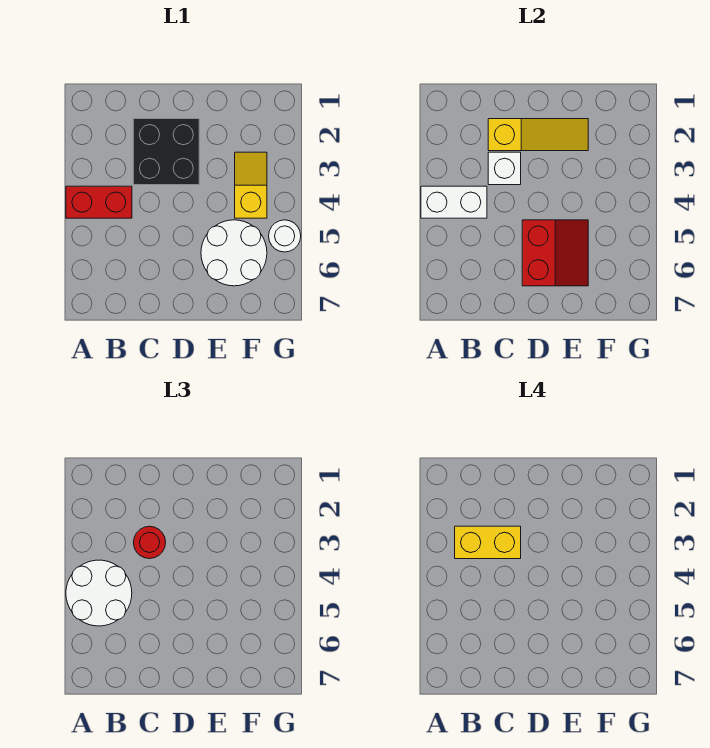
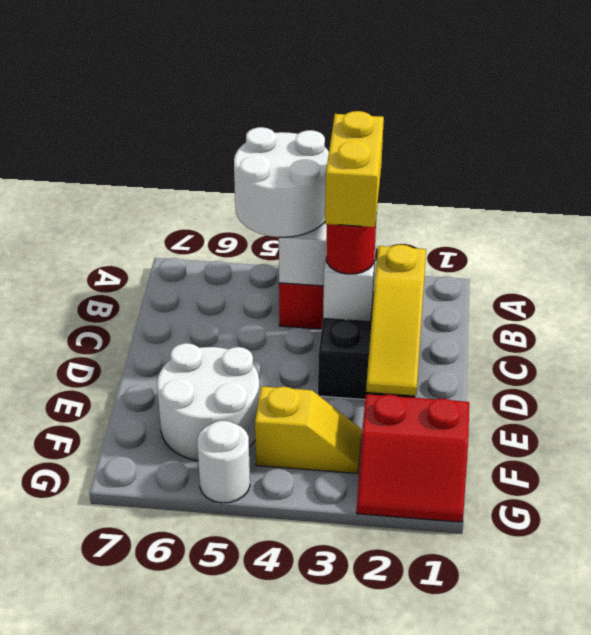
red 2x2 slope [522,220,588,286] -> red 2x2 slope moved to [357,394,469,522]

